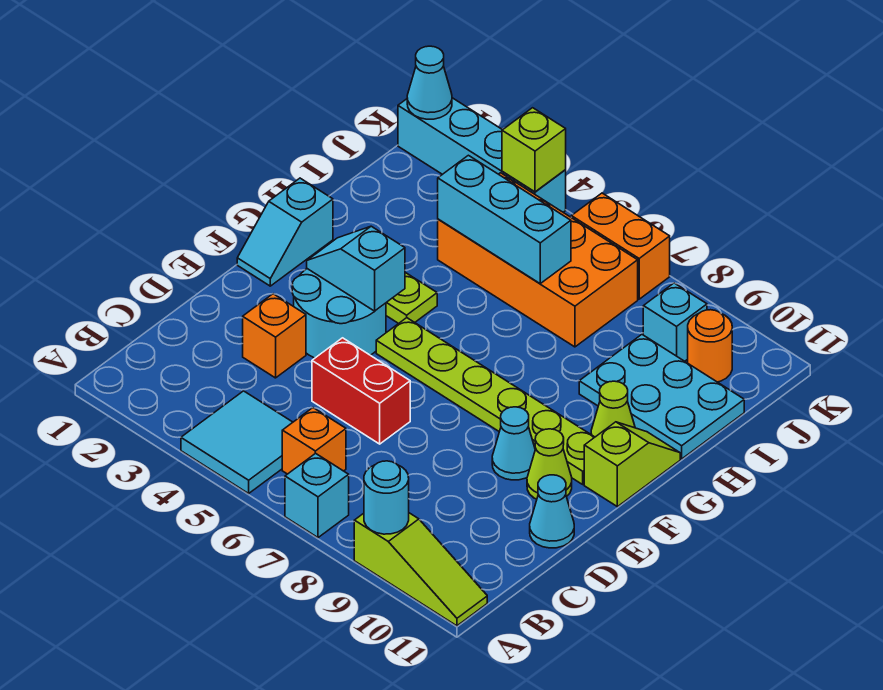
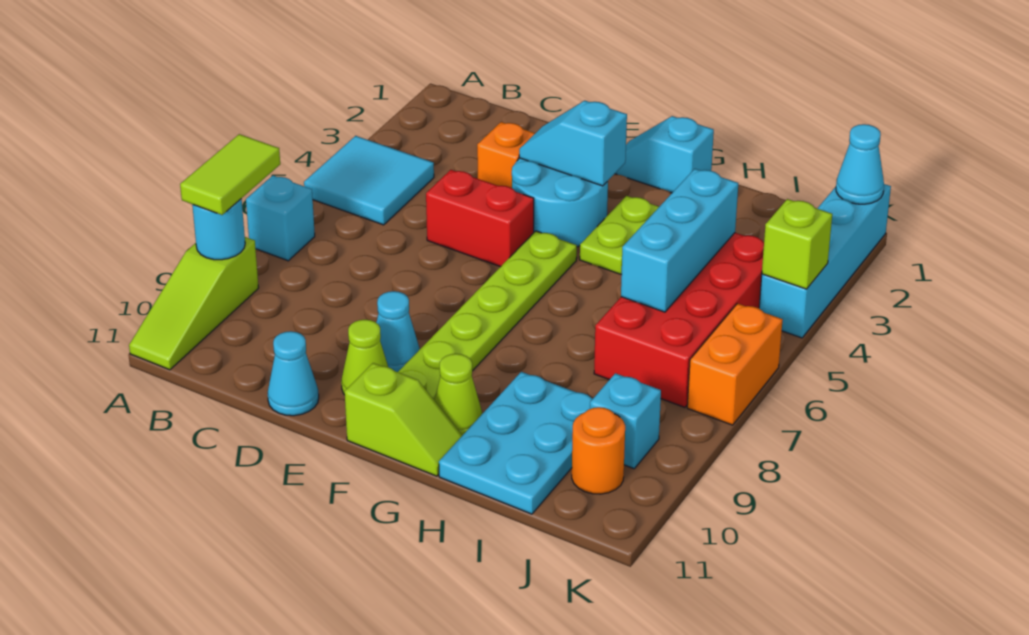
none -> lime 1x2 tile [180,134,280,215]
orange 1x1 brick [282,408,346,474] -> none
red 1x2 brick [312,338,410,444] -> red 1x2 brick turned to [426,170,534,267]
cyan 1x2 slope [307,226,405,311] -> cyan 1x2 slope turned to [519,101,627,186]
orange 2x4 brick [438,173,638,347] -> red 2x4 brick [594,233,764,407]

